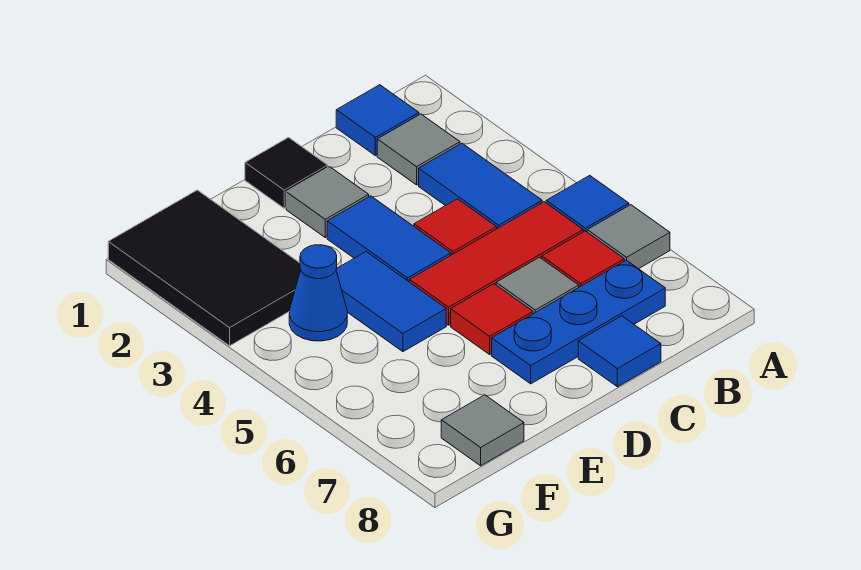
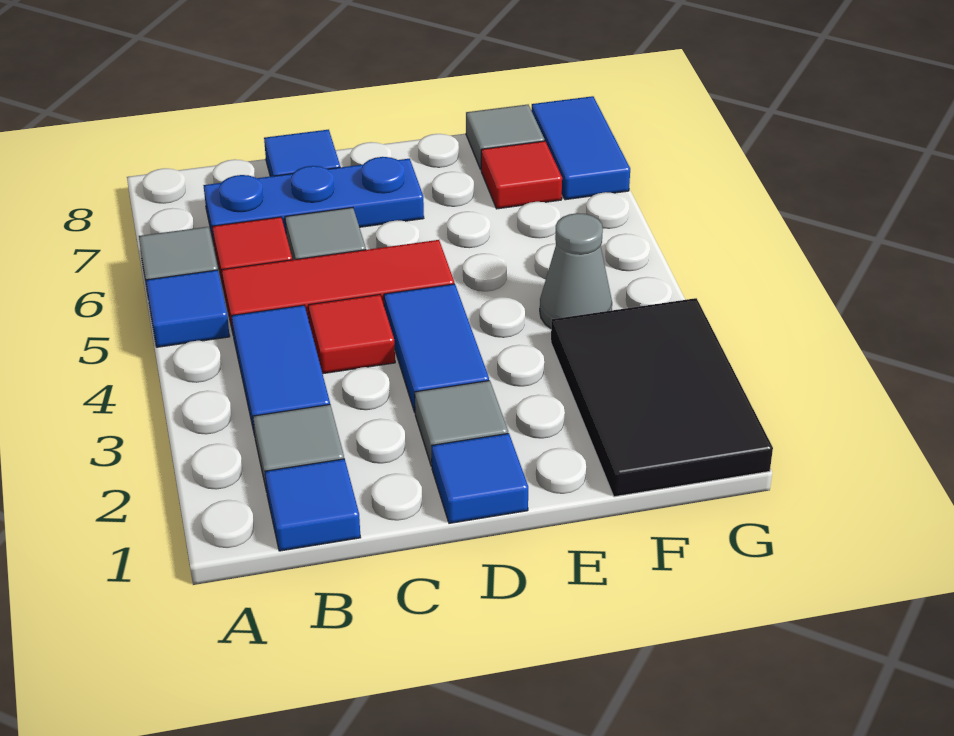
black 1x1 tile [245,138,328,208] -> blue 1x1 tile [432,433,528,523]
red 1x1 tile [451,284,533,354] -> red 1x1 tile moved to [481,141,562,209]
blue 1x2 tile [336,252,446,352] -> blue 1x2 tile moved to [531,96,630,200]
blue 1x1 cone [289,245,347,341] -> grey 1x1 cone [540,213,612,328]

